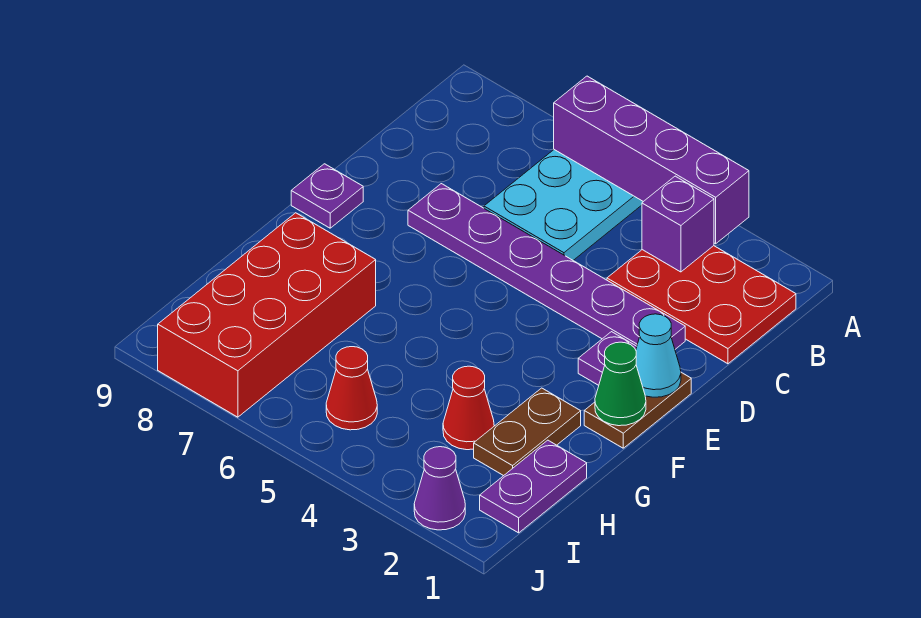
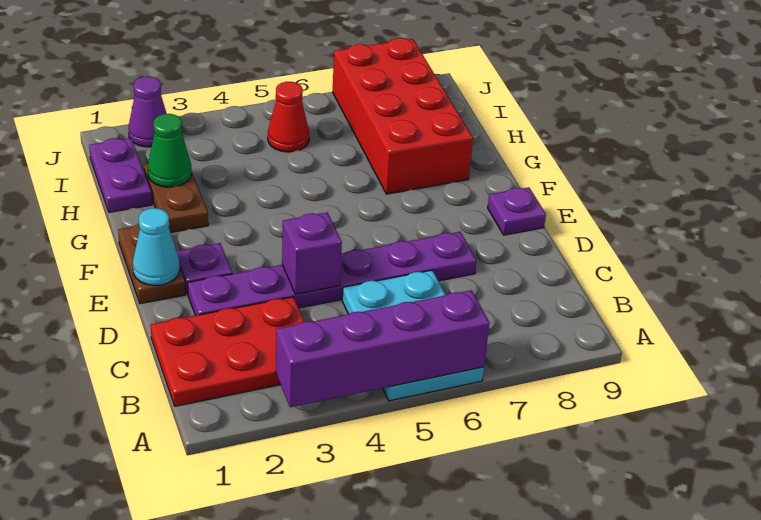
purple 1x1 brick [642,176,714,272] -> purple 1x1 brick moved to [282,212,342,294]
green 1x1 cone [595,342,646,426] -> green 1x1 cone moved to [148,114,192,187]
red 1x1 cone [443,366,494,450] -> none

